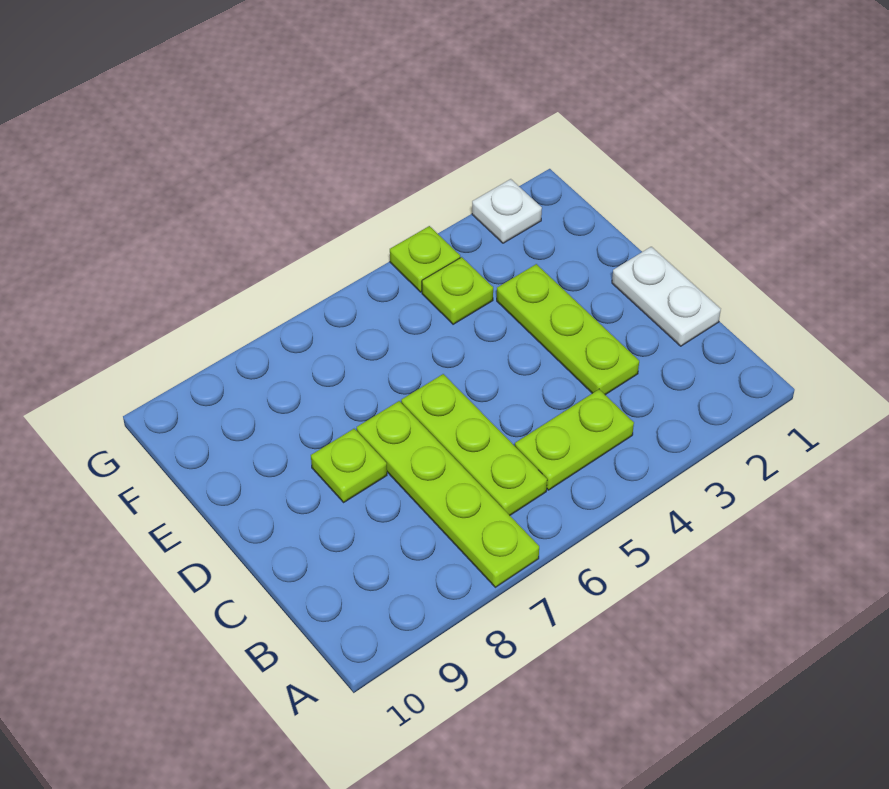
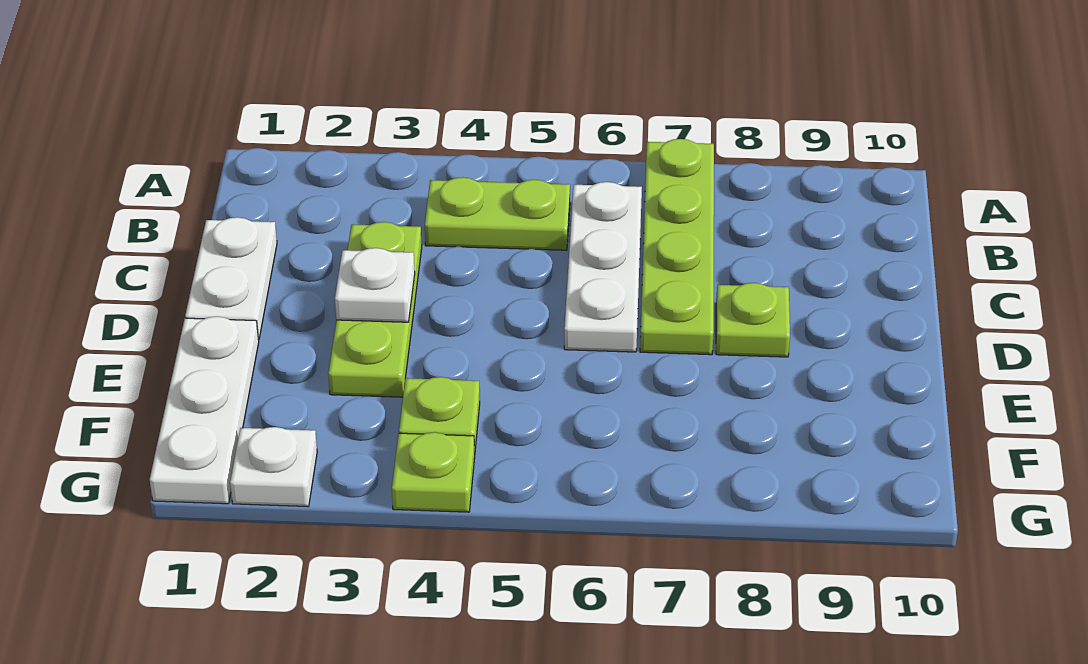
lime 1x3 plate [401,374,547,515] -> white 1x3 plate [564,182,642,352]
none -> white 1x1 plate [335,248,415,322]
none -> white 1x3 plate [150,316,259,504]

